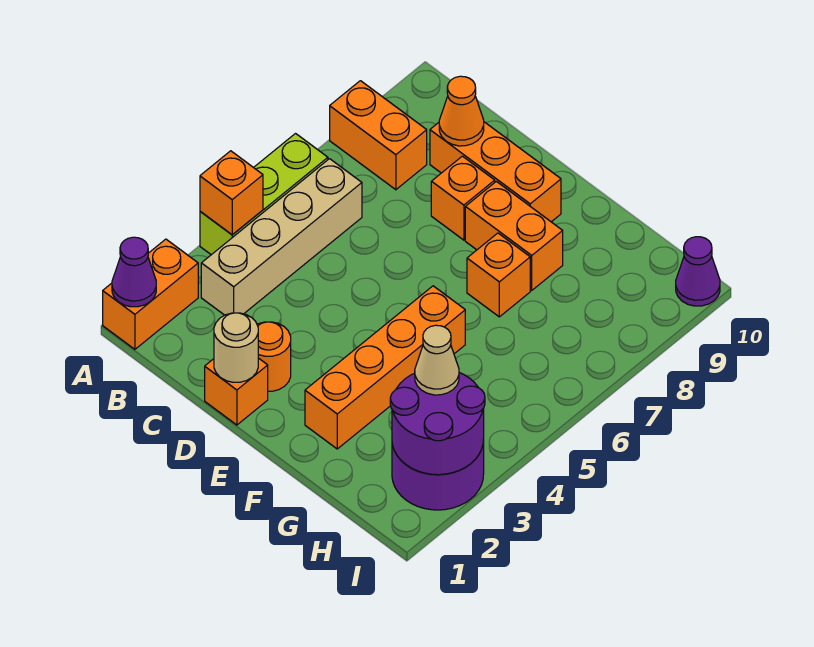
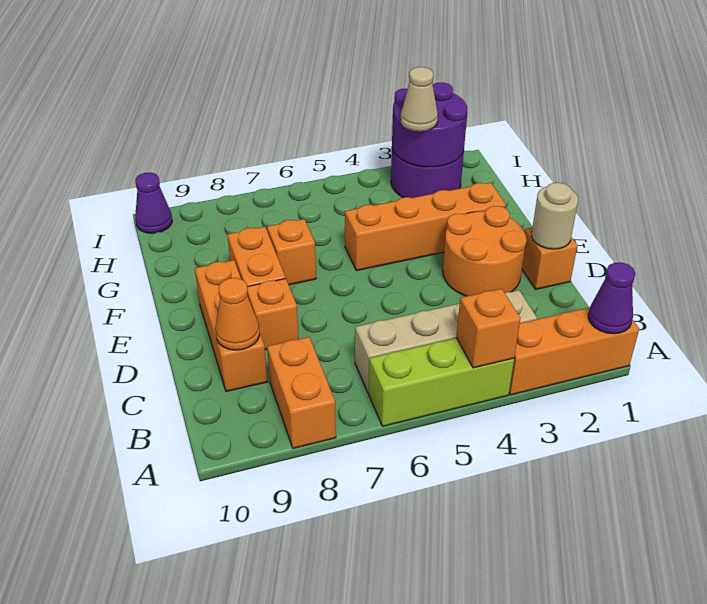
orange 1x2 brick [103,239,198,349] -> orange 1x3 brick [509,307,639,395]
orange 1x1 round brick [257,322,291,391] -> orange 2x2 round brick [443,206,527,296]

